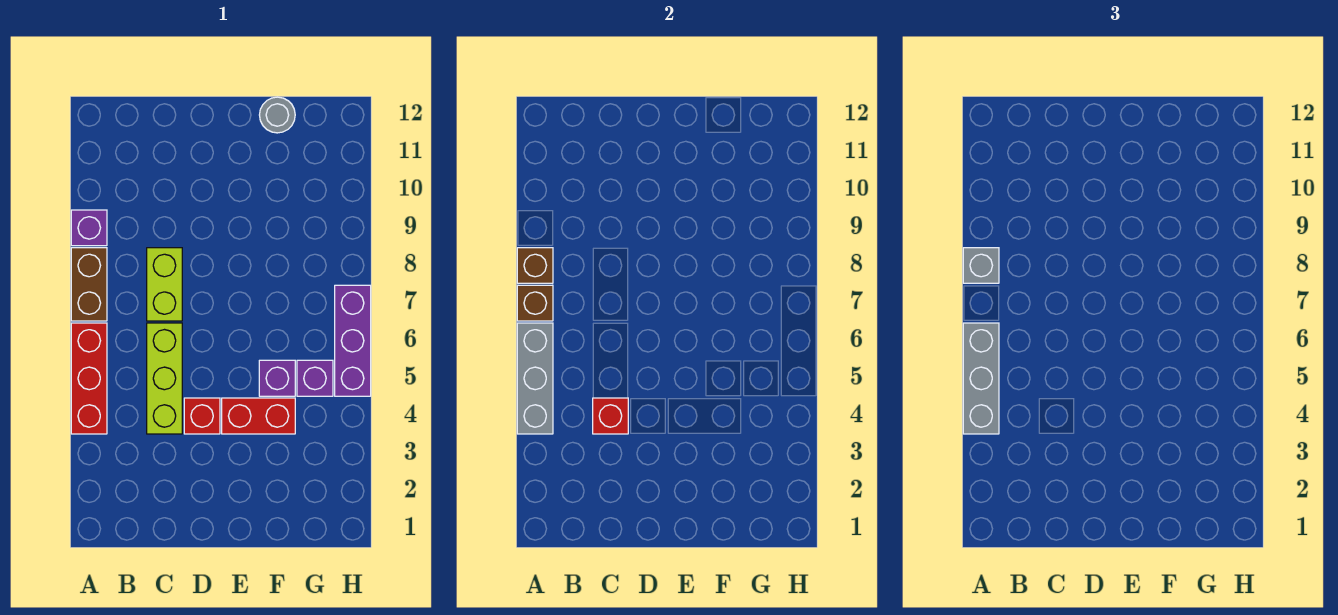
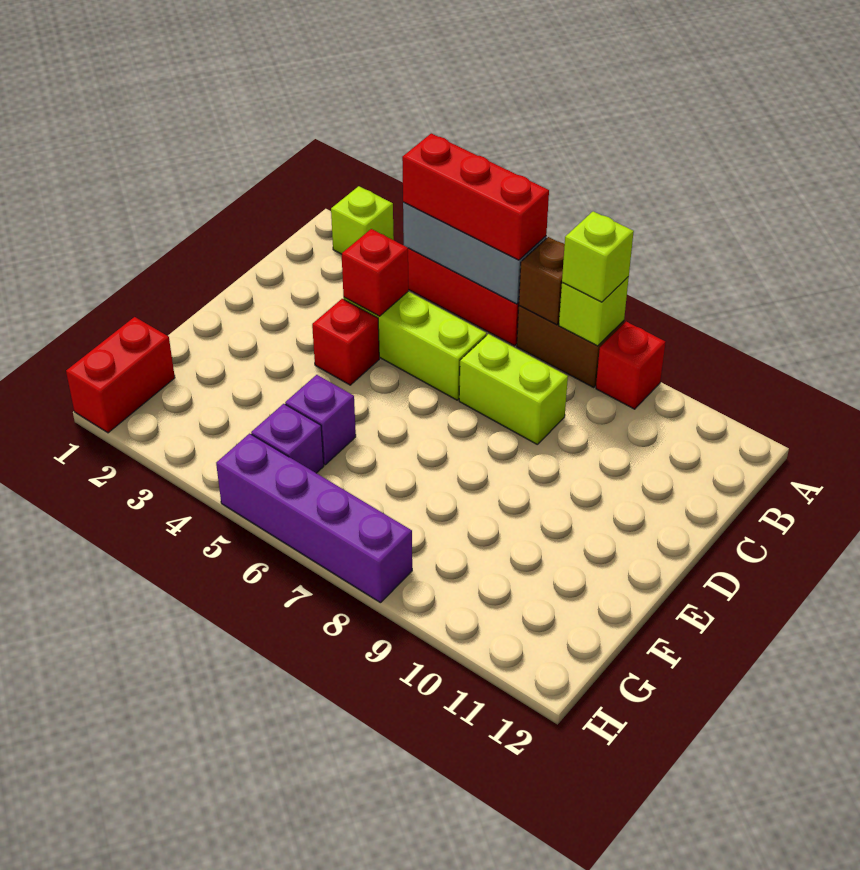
none -> lime 1x1 brick [331,186,394,254]
grey 1x3 brick [963,323,999,434] -> red 1x3 brick [402,133,549,260]
brown 1x1 brick [517,248,553,283] -> lime 1x1 brick [559,277,629,346]
grey 1x1 brick [963,248,999,283] -> lime 1x1 brick [562,211,634,302]
purple 1x1 brick [71,210,107,246] -> red 1x1 brick [596,322,665,409]
red 1x2 brick [222,398,295,434] -> red 1x2 brick moved to [66,317,175,433]
grey 1x1 round brick [260,97,295,133] -> none
purple 1x3 brick [335,285,371,396] -> purple 1x4 brick [216,434,412,603]

